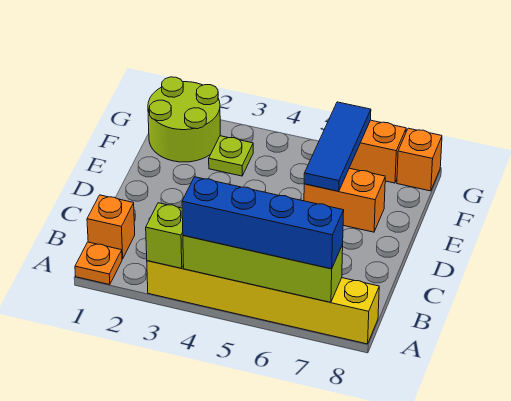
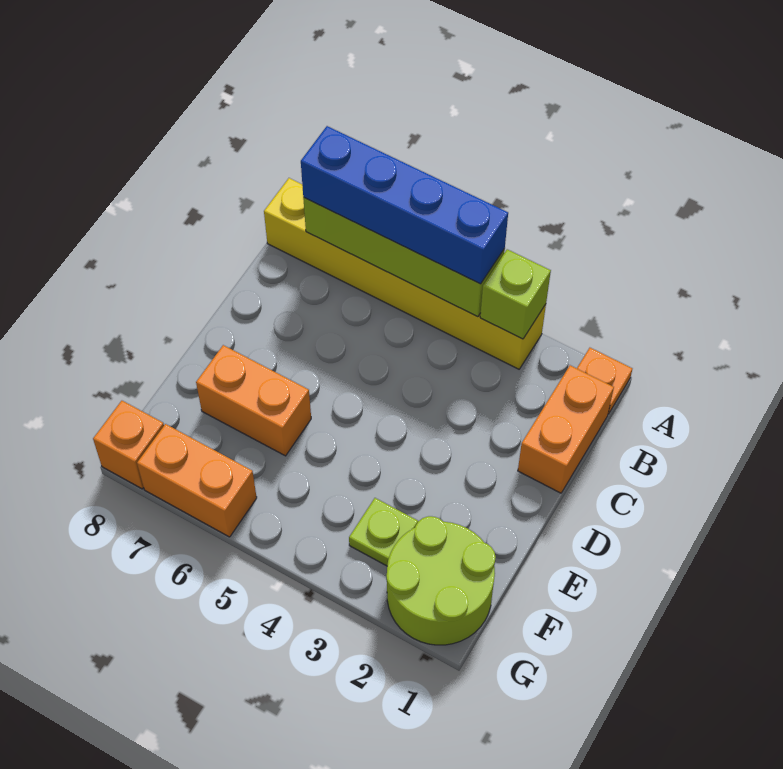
orange 1x1 brick [87,195,135,259] -> orange 1x2 brick [518,365,614,493]
blue 1x3 tile [304,102,371,191] -> none

